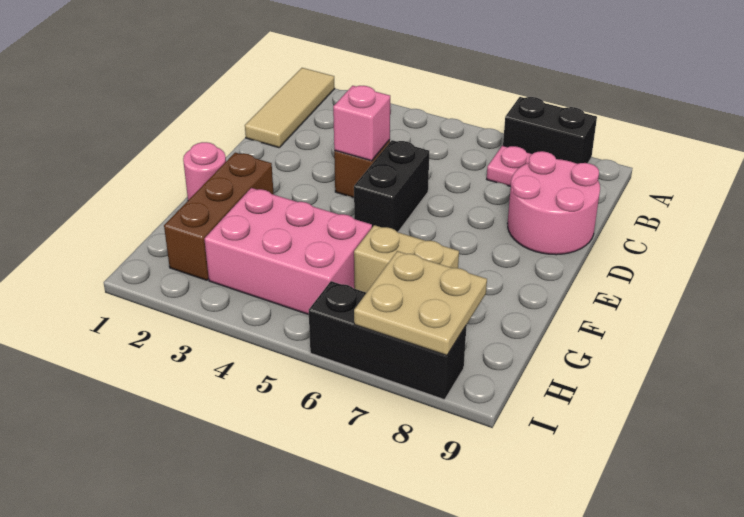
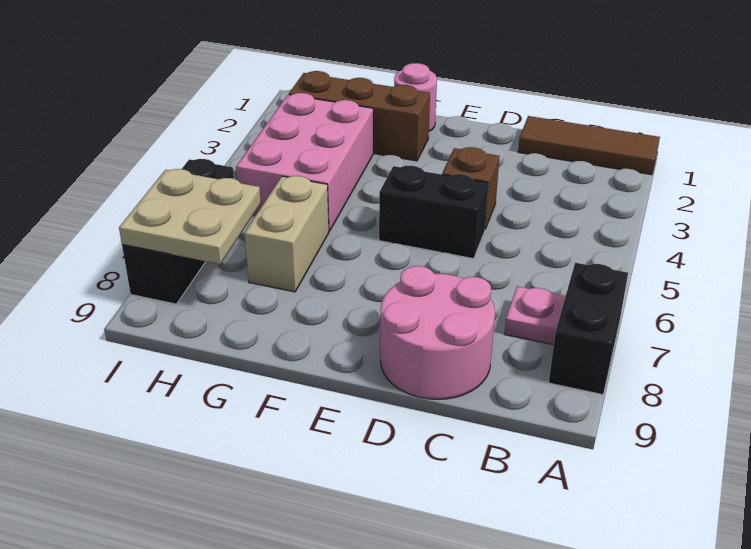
tan 1x3 tile [245,68,335,148] -> brown 1x3 tile [518,116,660,175]
pink 1x1 brick [333,86,390,161] -> none

